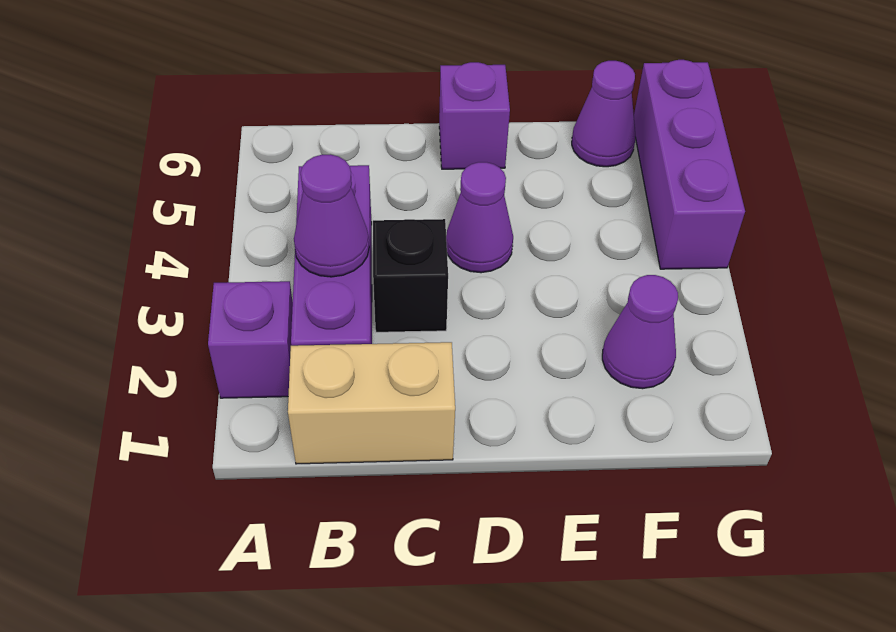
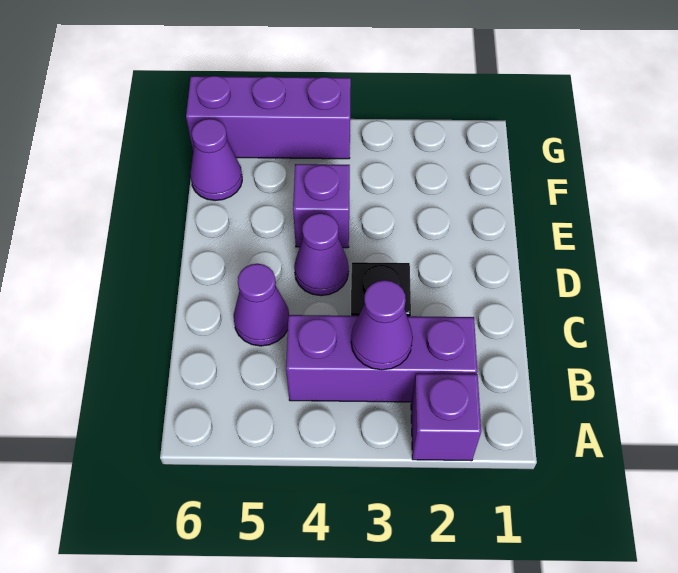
tan 1x2 brick [288,342,455,464] -> none
purple 1x1 brick [439,62,510,169] -> purple 1x1 brick moved to [293,164,350,248]
purple 1x1 cone [602,275,678,389] -> purple 1x1 cone moved to [234,264,289,346]

